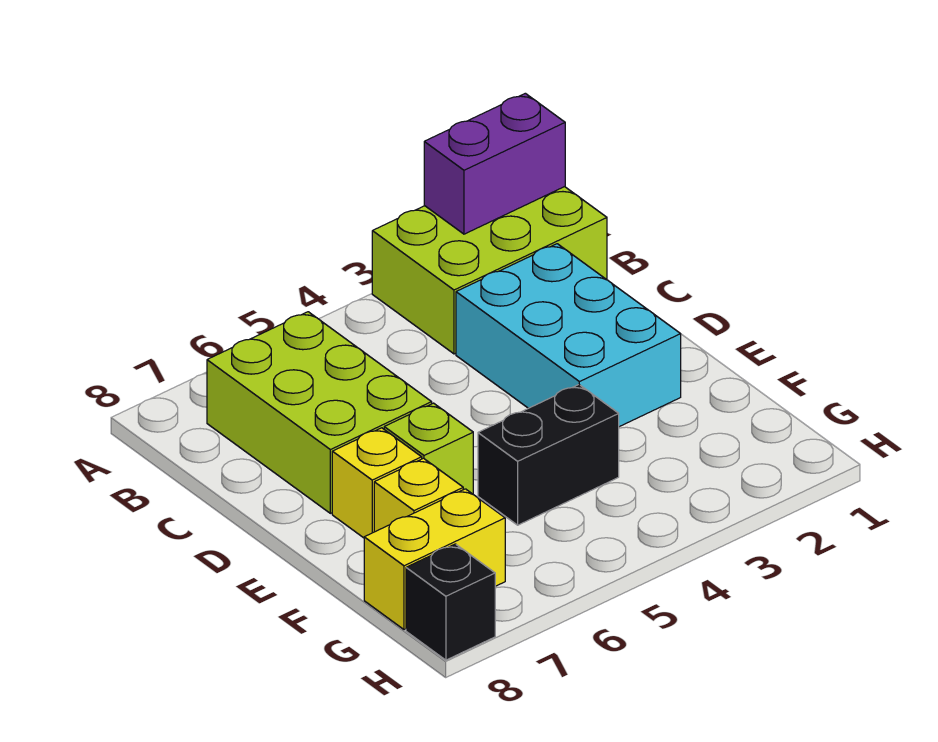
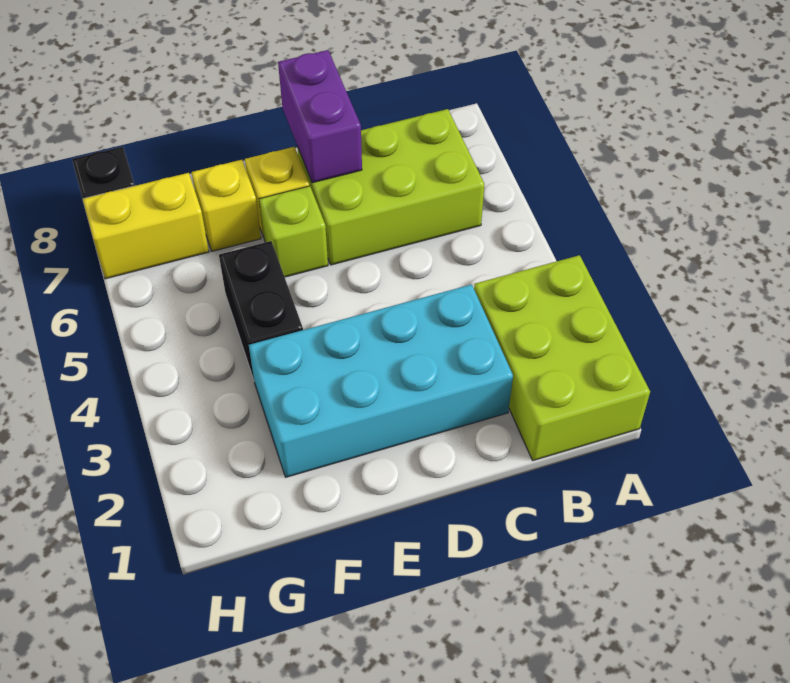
purple 1x2 brick [424,93,565,234] -> purple 1x2 brick moved to [278,50,362,183]
cyan 2x3 brick [456,244,681,427] -> cyan 2x4 brick [249,284,513,477]
yellow 1x2 brick [364,489,505,630] -> yellow 1x2 brick turned to [83,173,209,279]

